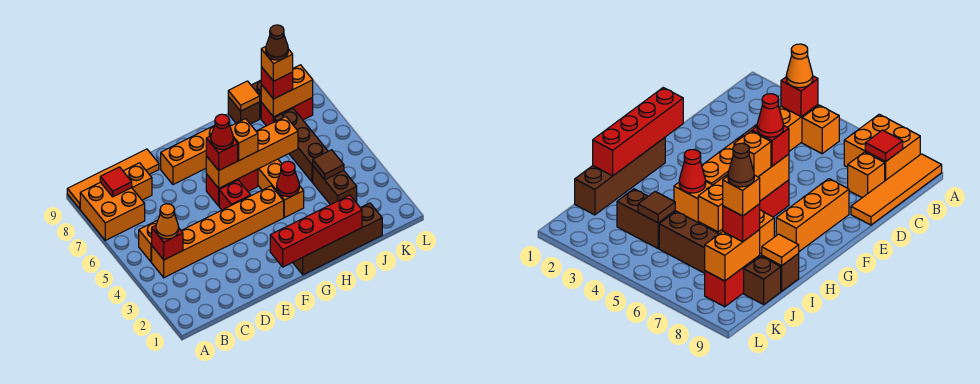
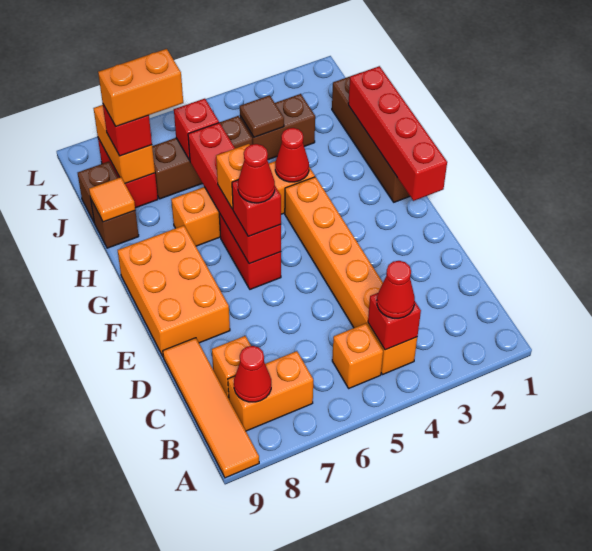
orange 2x2 brick [80,182,145,240] -> orange 1x2 brick [228,351,313,431]
orange 1x1 cone [156,204,179,239] -> red 1x1 cone [377,261,415,318]
red 1x1 tile [100,167,132,197] -> red 1x1 cone [234,346,271,402]
orange 1x3 brick [161,125,215,185] -> orange 2x3 brick [118,226,230,356]
red 1x1 brick [219,180,251,210] -> red 1x1 brick moved to [174,99,219,160]
orange 1x4 brick [206,117,298,188] -> red 1x4 brick [188,123,281,264]
orange 1x1 brick [261,47,293,81] -> orange 1x2 brick [98,49,183,126]
brown 1x1 cone [266,25,288,60] -> none

